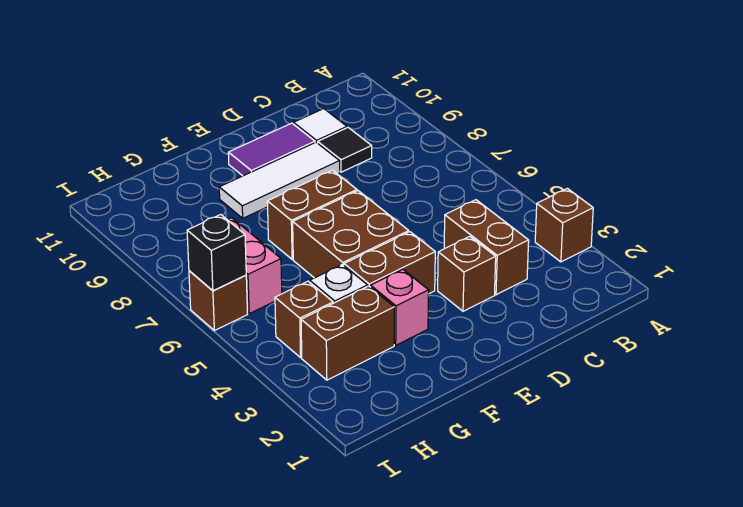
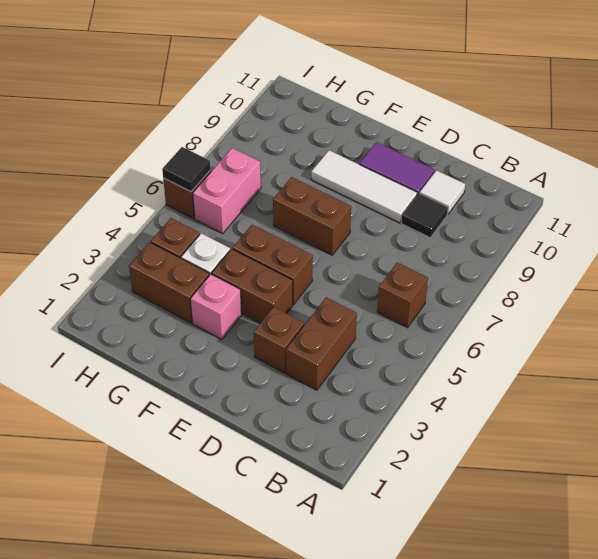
brown 1x1 brick [535,188,593,262] -> brown 1x1 brick moved to [377,263,428,328]
brown 2x2 brick [293,191,409,278] -> brown 1x2 brick [233,225,313,305]
black 1x1 brick [187,215,246,291] -> black 1x1 tile [162,147,211,192]

